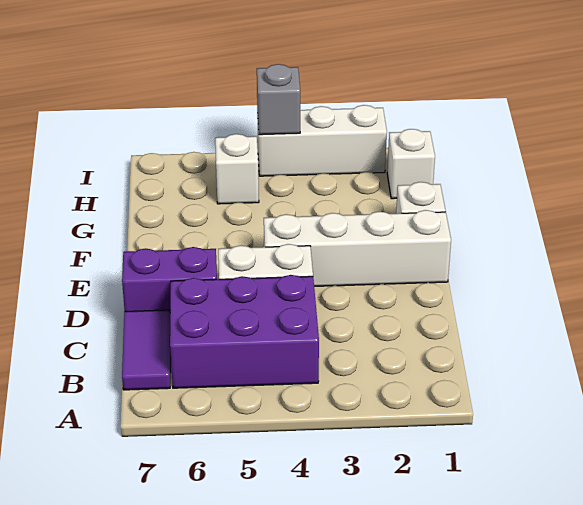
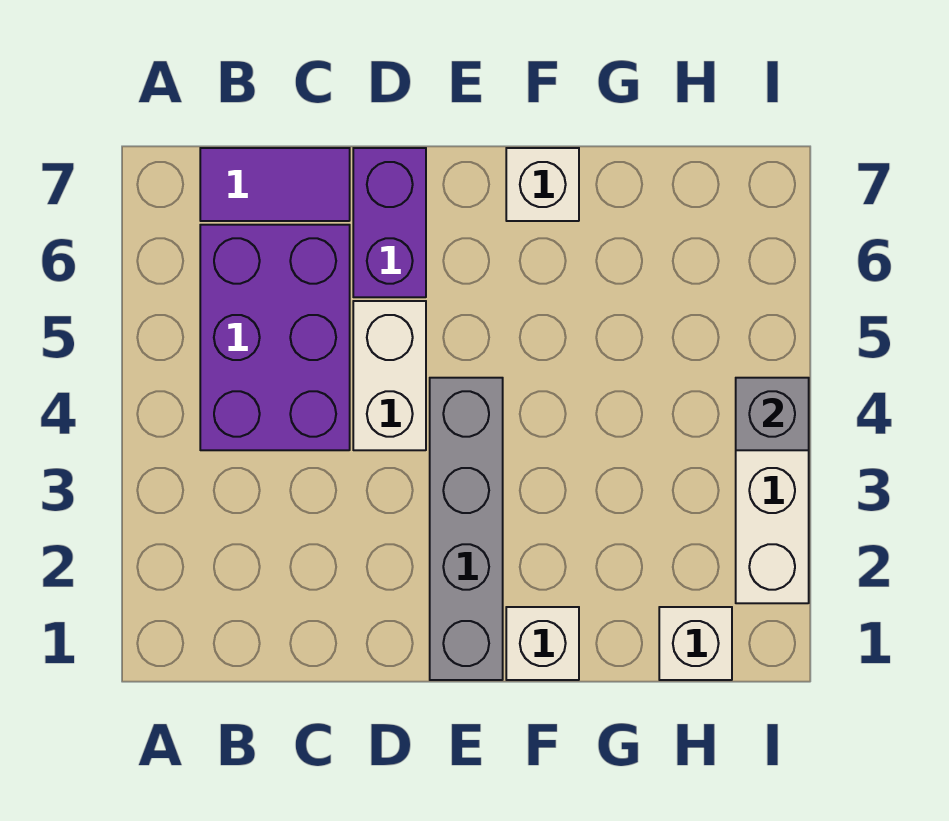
white 1x4 brick [264,210,451,286] -> grey 1x4 brick [430,378,503,680]
white 1x1 brick [215,134,259,204] -> white 1x1 brick moved to [506,148,579,221]

